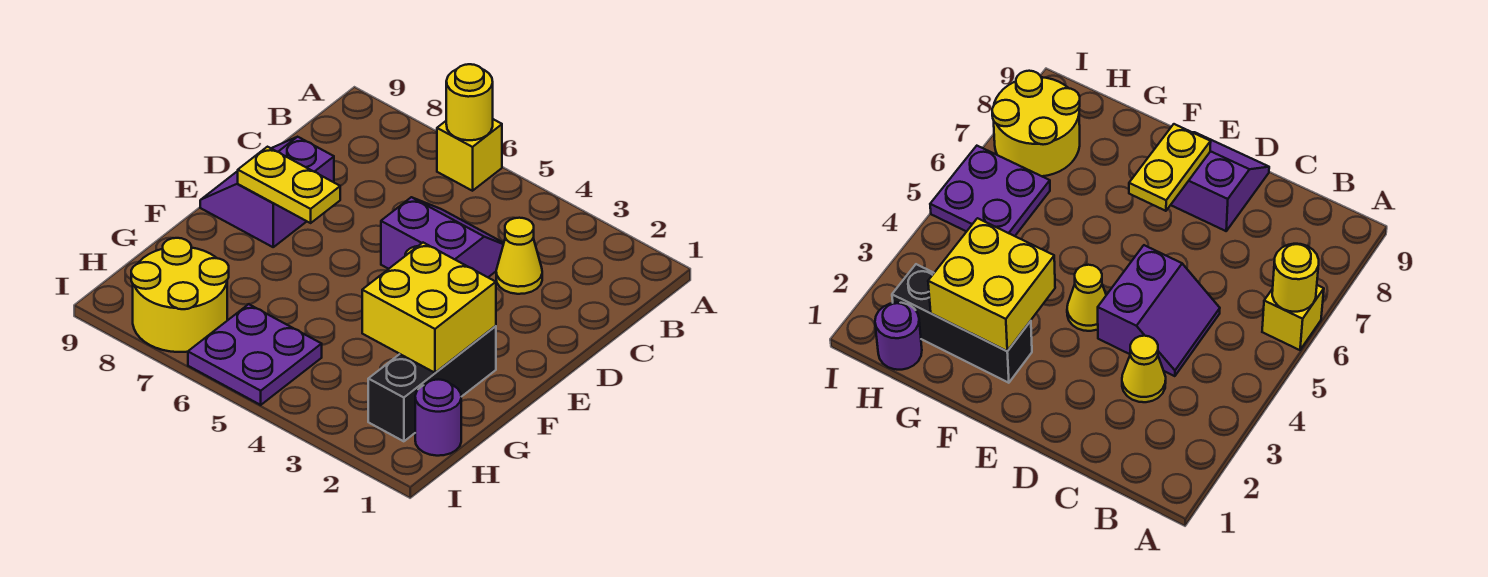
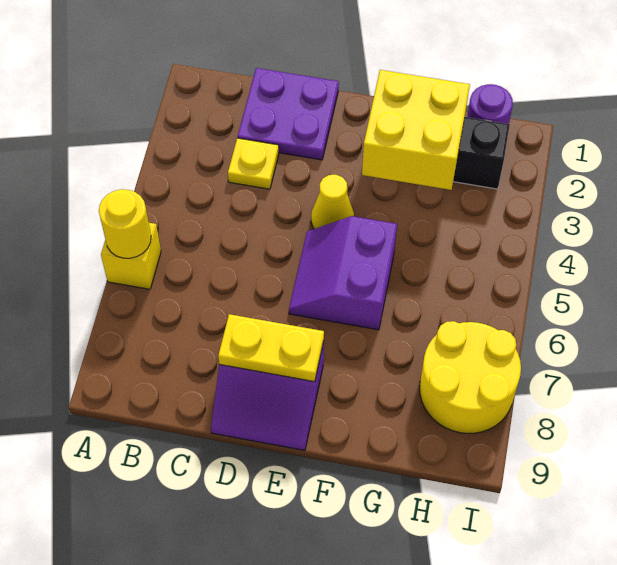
yellow 1x1 cone [496,218,542,294] -> yellow 1x1 plate [228,138,279,189]
purple 2x2 slope [381,197,504,277] -> purple 2x2 slope moved to [289,216,397,330]
yellow 1x2 plate [238,147,340,223] -> yellow 1x2 plate turned to [218,314,324,382]
purple 2x2 plate [188,304,322,405] -> purple 2x2 plate moved to [238,68,339,160]

